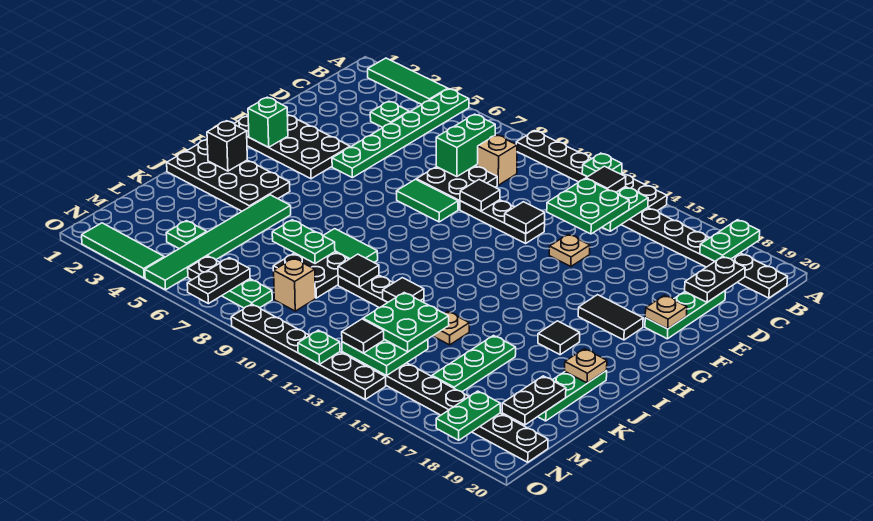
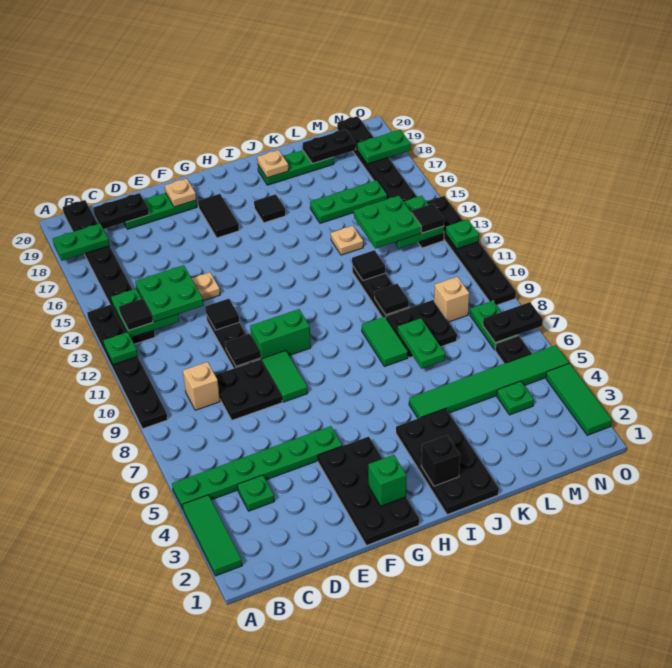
green 1x2 brick [436,114,495,177] -> green 1x2 brick moved to [250,309,311,360]

